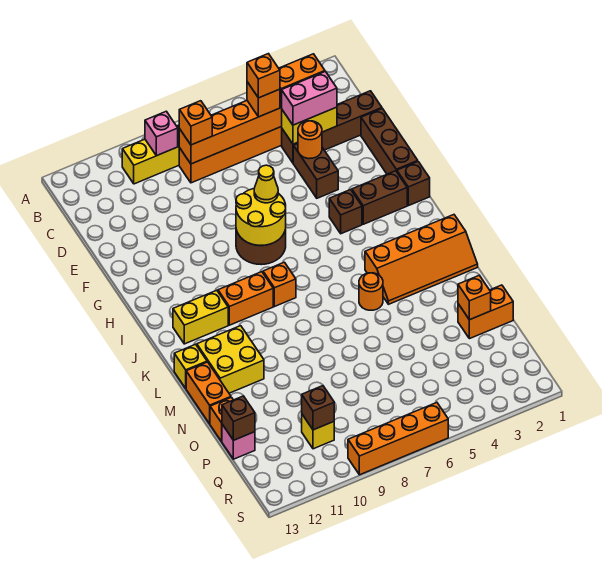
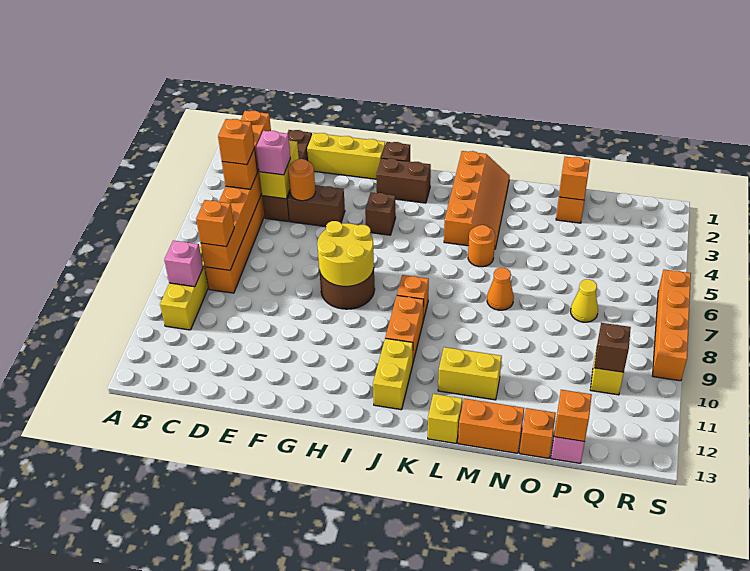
pink 1x2 brick [281,72,337,125] -> pink 1x1 brick [256,131,290,175]
brown 1x3 brick [361,108,418,174] -> yellow 1x3 brick [307,133,385,179]
yellow 1x1 cone [254,165,278,203] -> yellow 1x1 cone moved to [571,279,598,322]
brown 1x2 brick [352,171,407,224] -> brown 1x2 brick turned to [376,158,431,203]
yellow 2x2 brick [197,326,264,393] -> yellow 1x2 brick [438,347,502,400]
none -> orange 1x1 cone [487,268,514,310]
brown 1x1 brick [222,396,255,440] -> orange 1x1 brick [554,390,592,442]

